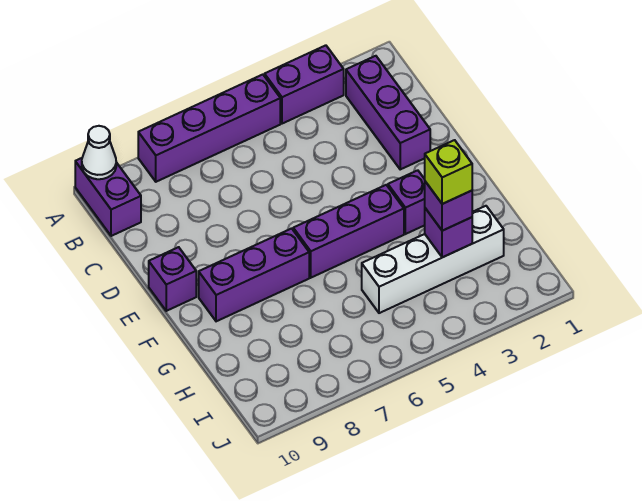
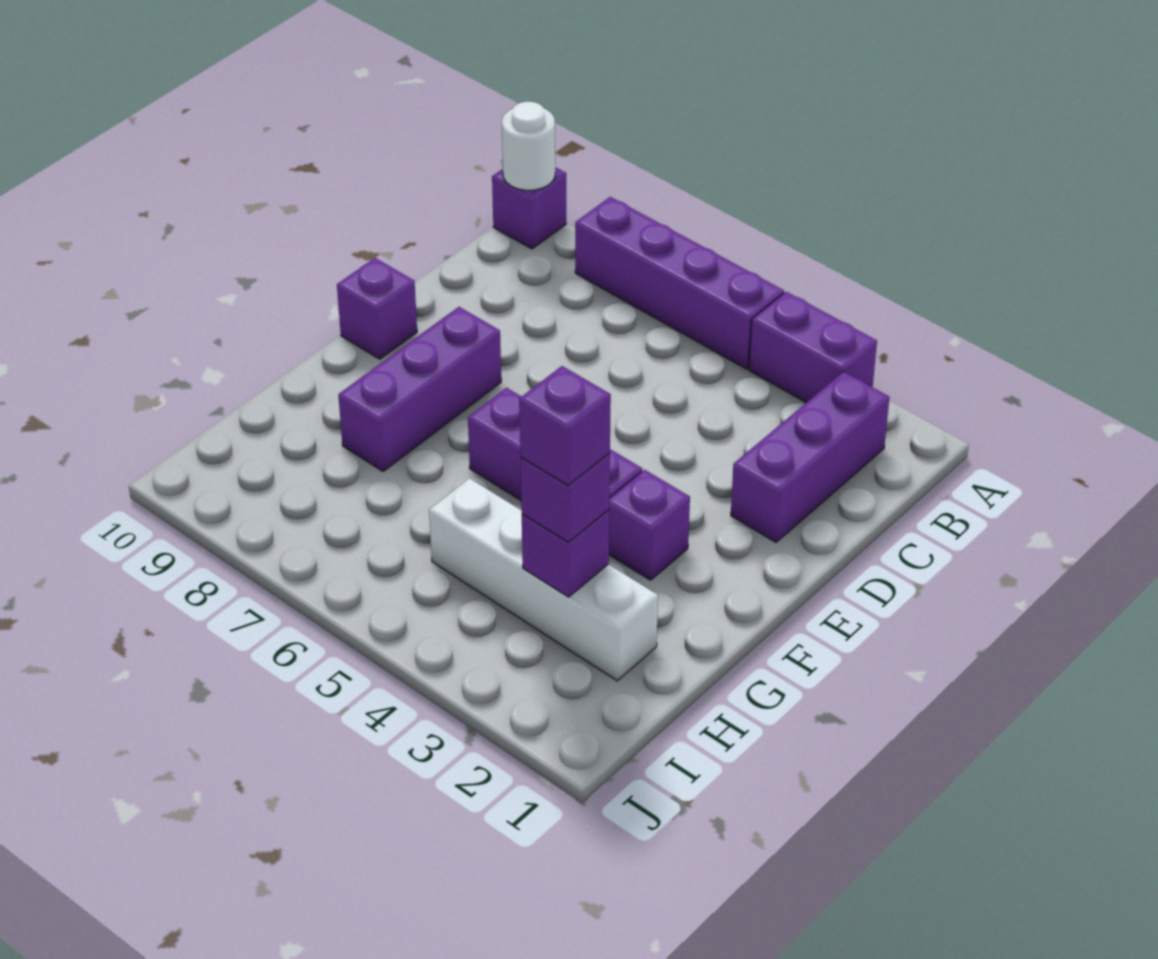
purple 1x2 brick [75,158,141,236] -> purple 1x1 brick [492,167,566,249]
white 1x1 cone [82,126,116,179] -> white 1x1 round brick [502,101,555,190]
purple 1x3 brick [199,228,309,321] -> purple 1x3 brick turned to [338,307,501,471]
lime 1x1 brick [425,140,472,204] -> purple 1x1 brick [519,366,611,486]

